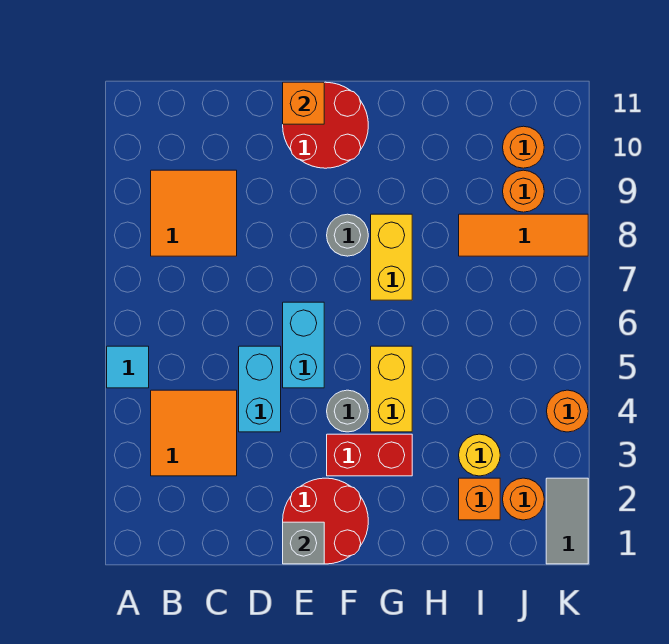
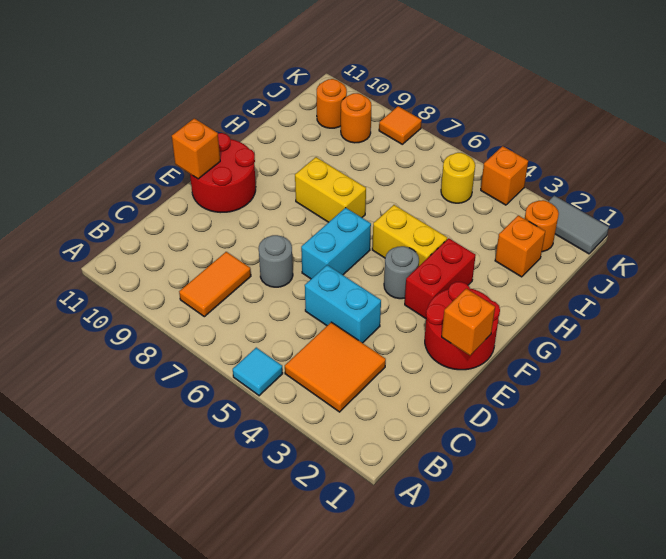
orange 2x2 tile [151,170,237,256] -> orange 1x2 tile [179,252,251,317]
grey 1x1 brick [283,522,324,564] -> orange 1x1 brick [442,289,495,355]
cyan 1x2 brick [283,302,324,388] -> cyan 1x2 brick turned to [301,208,371,279]
grey 1x1 round brick [327,214,368,256] -> grey 1x1 round brick moved to [259,235,293,287]
yellow 1x1 round brick [459,434,500,476] -> yellow 1x1 round brick moved to [441,153,475,203]
orange 1x3 tile [459,214,588,256] -> orange 1x1 tile [379,106,422,144]
orange 1x1 round brick [547,390,588,432] -> orange 1x1 brick [481,146,528,205]

